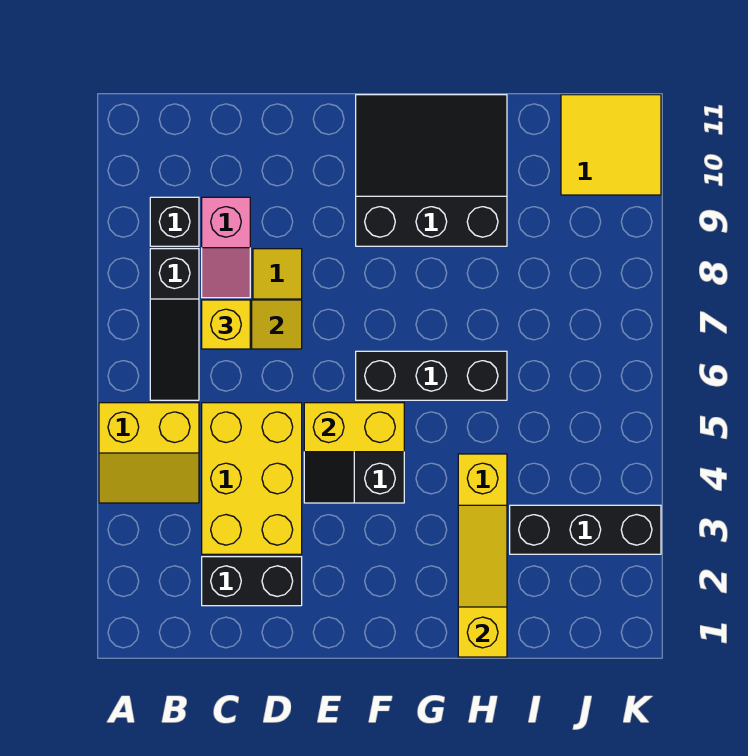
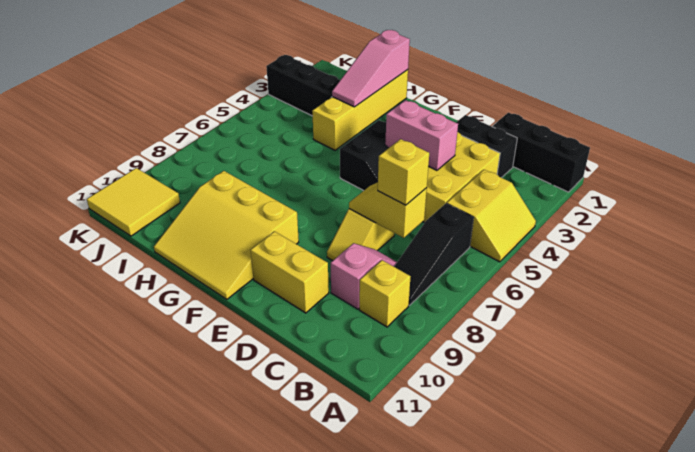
yellow 2x2 slope [99,403,199,503] -> yellow 2x2 slope turned to [447,170,536,262]
black 1x3 slope [150,249,199,400] -> black 1x3 slope turned to [394,203,473,305]
black 1x1 brick [150,197,199,246] -> yellow 1x1 brick [359,260,411,327]
none -> pink 1x2 brick [385,100,458,170]
yellow 1x2 brick [304,403,404,452] -> yellow 1x2 brick moved to [250,231,329,313]
black 1x3 brick [356,351,507,400] -> black 1x3 brick moved to [492,113,590,192]
black 3x3 slope [356,95,507,246] -> yellow 3x3 slope [154,171,299,299]
yellow 1x3 slope [458,505,507,657] -> pink 1x3 slope [332,30,410,107]

